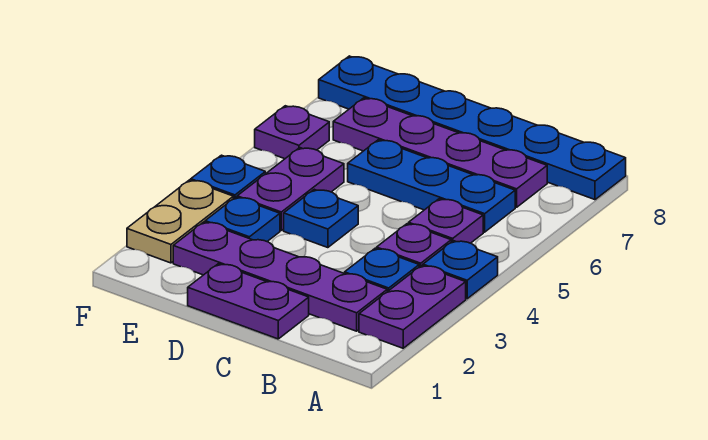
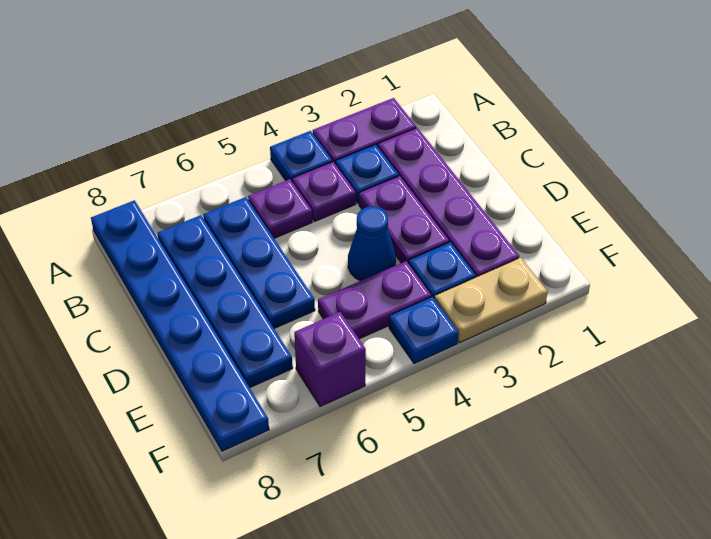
purple 1x4 plate [333,98,547,207] -> blue 1x4 plate [157,215,293,388]
purple 1x2 plate [188,264,309,339] -> purple 1x2 plate moved to [359,176,449,263]
blue 1x1 plate [284,189,358,248] -> blue 1x1 cone [348,207,396,281]
purple 1x1 plate [255,106,329,159] -> purple 1x1 brick [294,312,366,406]

